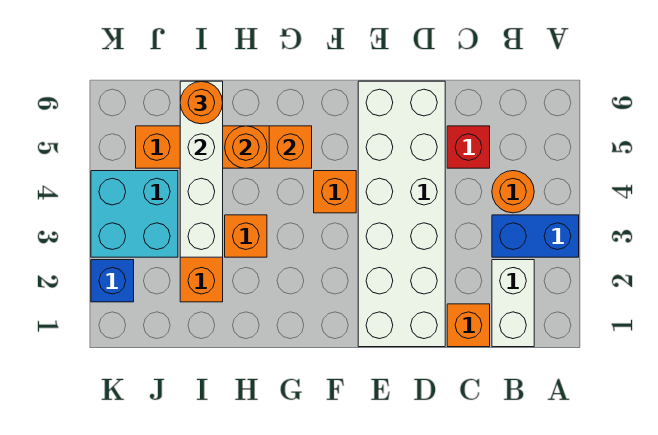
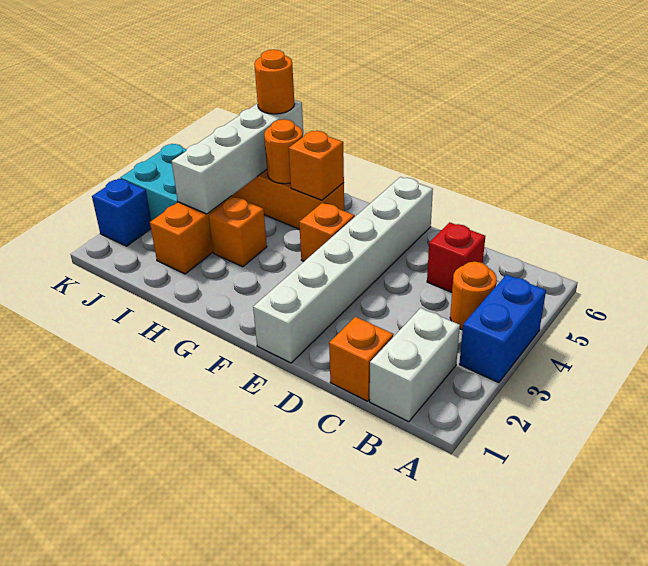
blue 1x2 brick [492,215,579,257] -> blue 1x2 brick turned to [459,275,546,382]
white 2x6 brick [358,81,445,347] -> white 1x6 brick [253,177,433,363]

